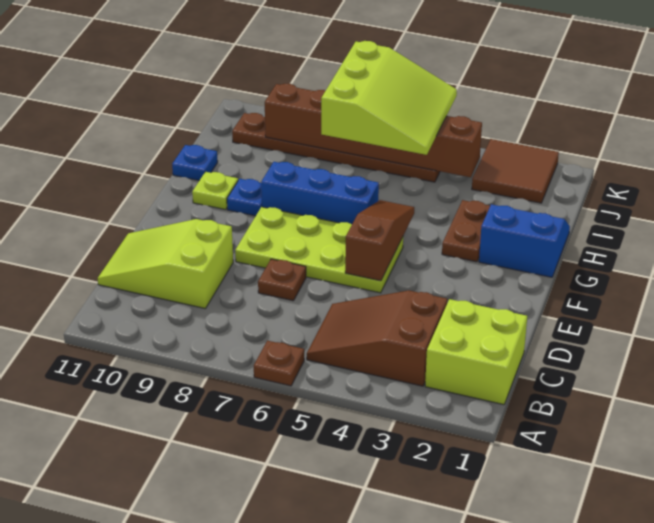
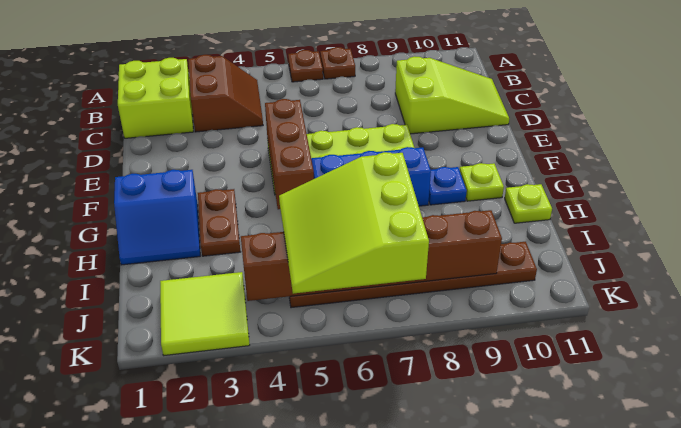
brown 2x3 slope [307,290,447,386] -> brown 2x2 slope [188,55,263,132]
brown 1x1 plate [258,259,306,301] -> brown 1x1 plate moved to [320,47,355,79]
brown 1x3 slope [345,200,414,281] -> brown 1x3 brick [265,99,314,209]
blue 1x1 plate [172,145,218,181] -> lime 1x1 plate [505,184,552,223]
brown 2x2 tile [472,139,559,203] -> lime 2x2 tile [160,272,250,355]

